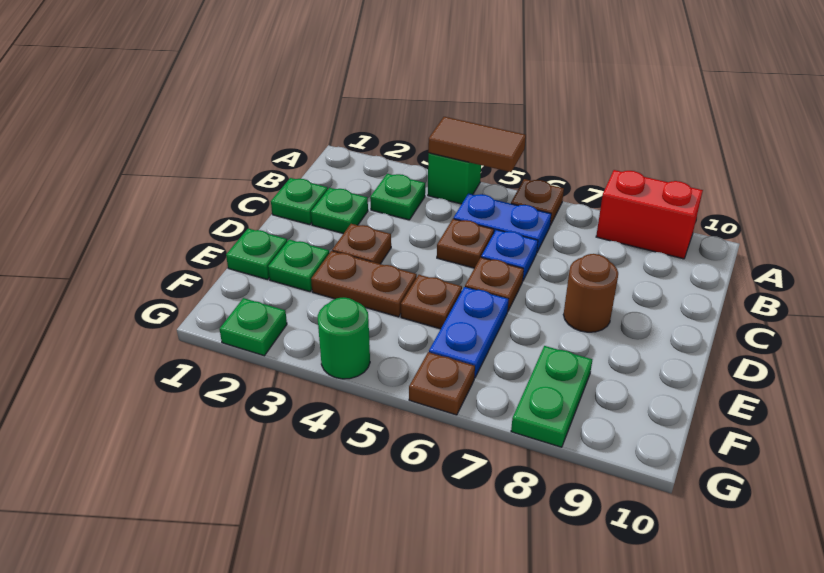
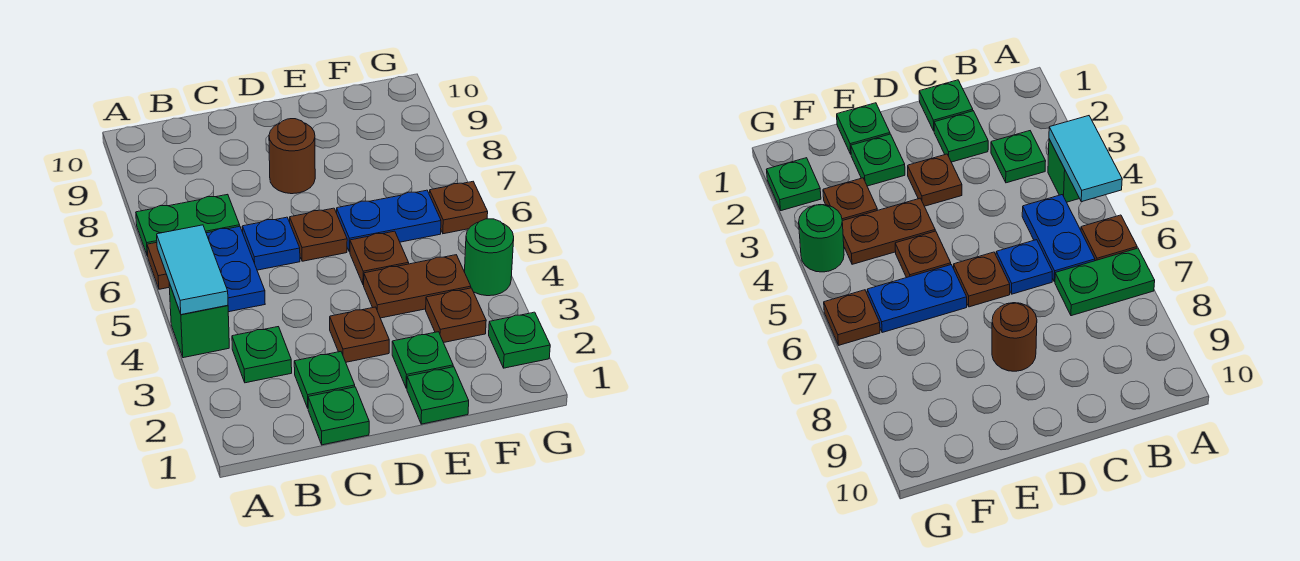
brown 1x2 tile [428,117,526,172] -> cyan 1x2 tile [157,225,228,315]
red 1x2 brick [596,170,703,259] -> none
brown 1x1 plate [437,219,494,268] -> brown 1x1 plate moved to [426,288,486,343]
brown 1x2 plate [311,251,417,317] -> brown 1x2 plate turned to [364,255,471,318]
green 1x2 plate [511,346,592,447] -> green 1x2 plate moved to [136,194,240,256]

